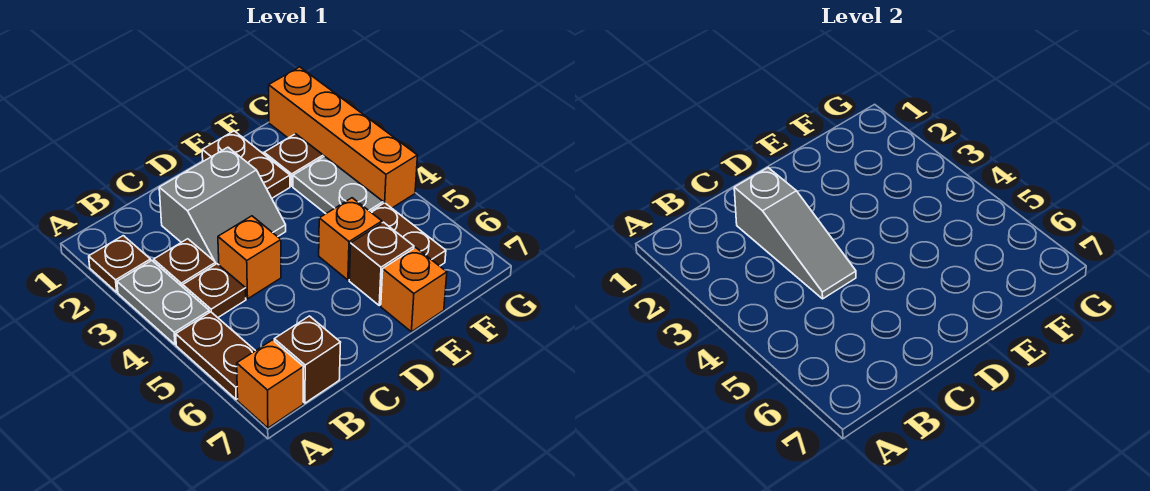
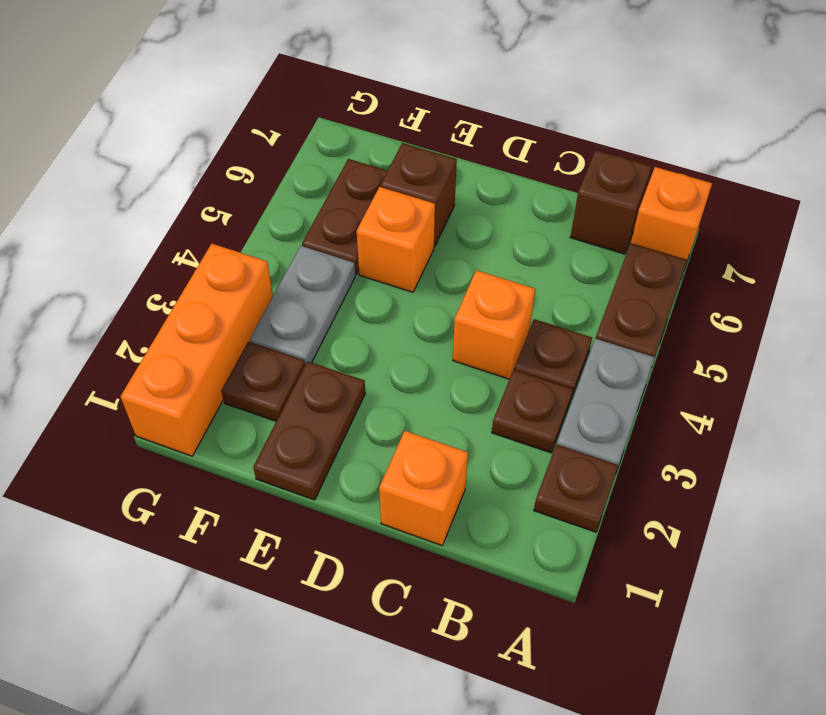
grey 2x2 slope [159,147,286,265] -> none
grey 1x3 slope [734,168,856,299] -> none
orange 1x1 brick [381,248,447,332] -> orange 1x1 brick moved to [379,431,468,545]
orange 1x4 brick [269,67,418,208] -> orange 1x3 brick [121,244,273,456]

